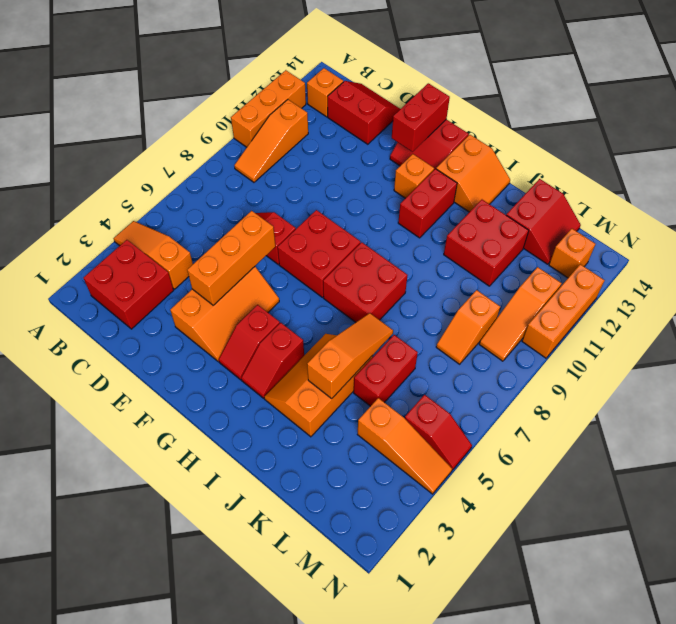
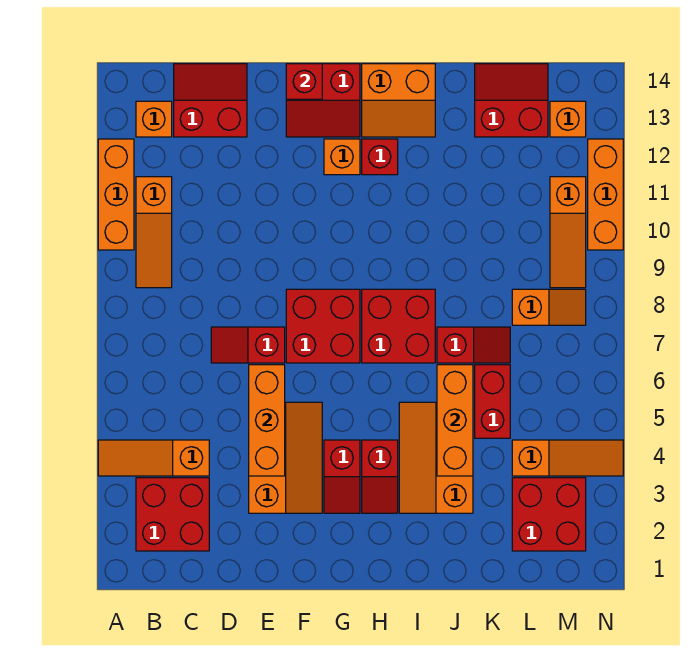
red 1x2 brick [392,83,450,152] -> red 1x1 brick [286,64,322,99]
red 1x2 brick [398,169,457,238] -> red 1x1 brick [362,139,398,175]
orange 2x2 slope [436,135,510,212] -> orange 2x2 slope turned to [362,64,435,137]
orange 1x3 slope [307,313,393,398] -> orange 1x3 brick [437,365,473,476]
red 2x2 brick [444,200,529,286] -> red 2x2 brick moved to [512,478,586,551]
red 2x2 slope [506,179,581,264] -> red 2x2 slope turned to [475,64,548,137]
orange 1x2 slope [436,290,500,364] -> orange 1x2 slope turned to [512,289,586,325]
red 1x2 slope [405,395,472,470] -> red 1x2 slope moved to [437,327,510,363]

